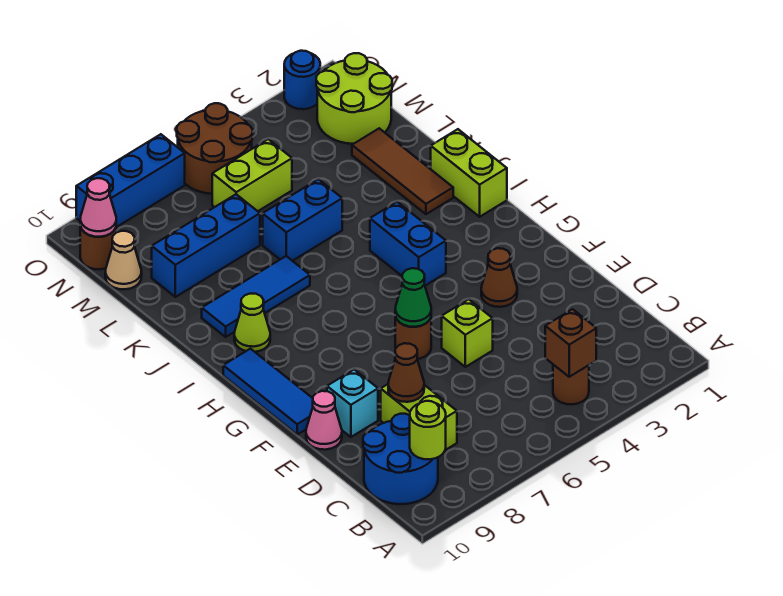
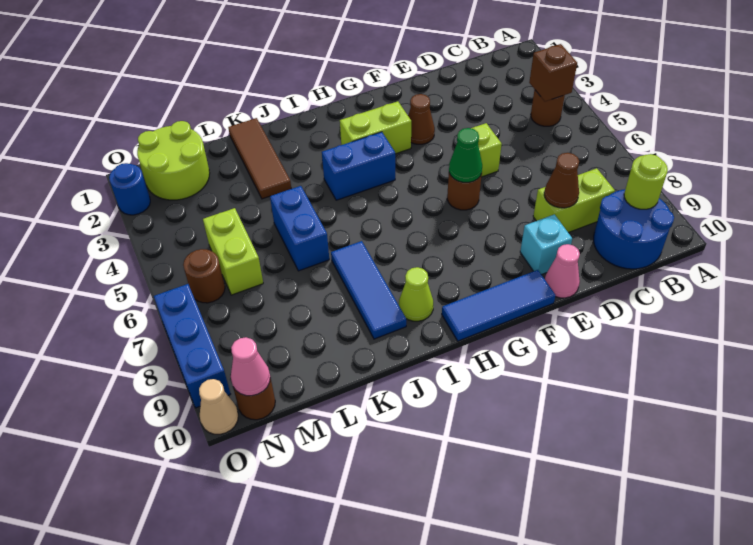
lime 1x2 brick [431,129,507,217] -> lime 1x2 brick moved to [340,101,411,154]
brown 1x3 tile [352,128,453,214] -> brown 1x3 tile turned to [228,118,291,199]
blue 1x3 brick [152,194,260,297] -> none
tan 1x1 cone [105,231,142,289] -> tan 1x1 cone moved to [199,379,238,434]
brown 2x2 round brick [177,103,253,194] -> brown 1x1 round brick [183,249,225,303]

